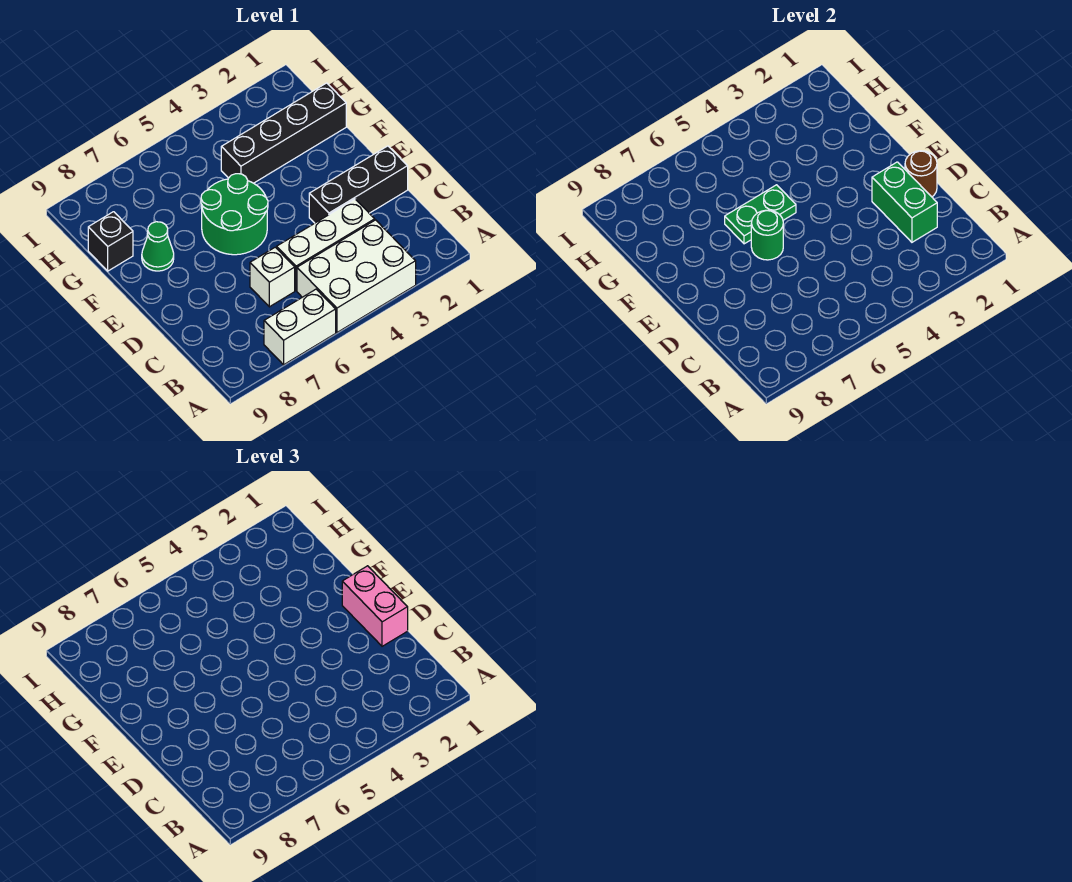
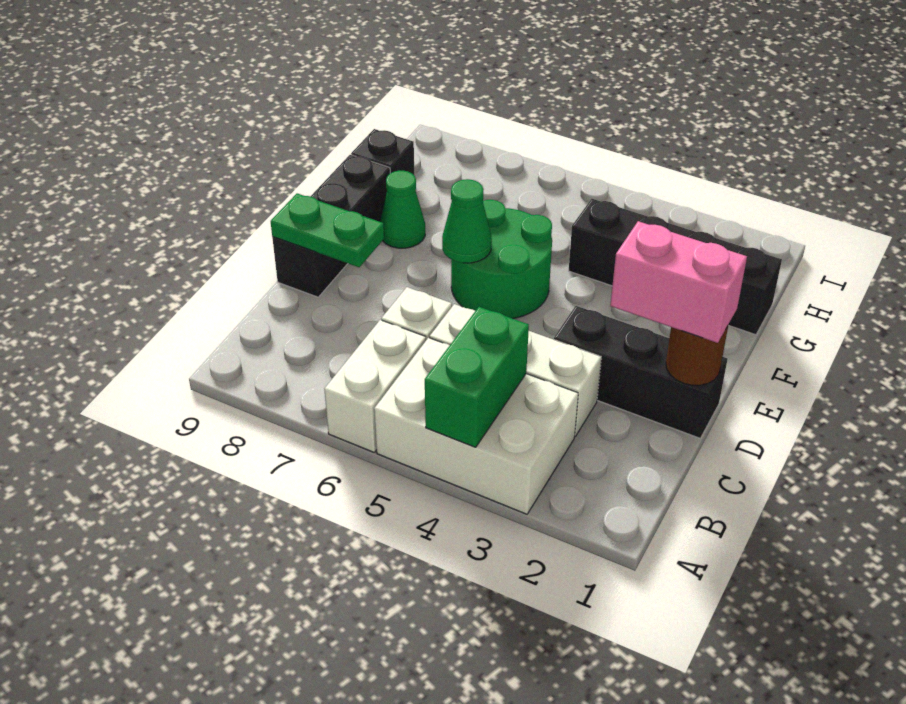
white 1x2 brick [264,289,336,365] -> white 1x2 brick turned to [324,320,426,453]
green 1x2 brick [872,162,937,242] -> green 1x2 brick moved to [425,307,529,447]
pink 1x2 brick [342,566,408,646] -> pink 1x2 brick turned to [610,221,747,343]
none -> black 1x3 brick [272,155,390,297]
green 1x1 round brick [751,210,783,260] -> green 1x1 cone [442,179,492,263]
green 1x2 plate [725,185,796,244] -> green 1x2 plate moved to [271,193,384,267]

